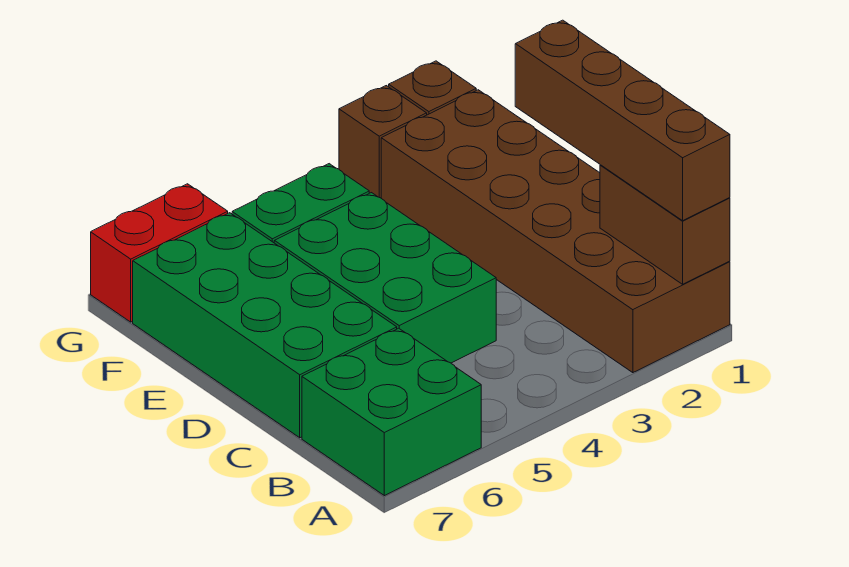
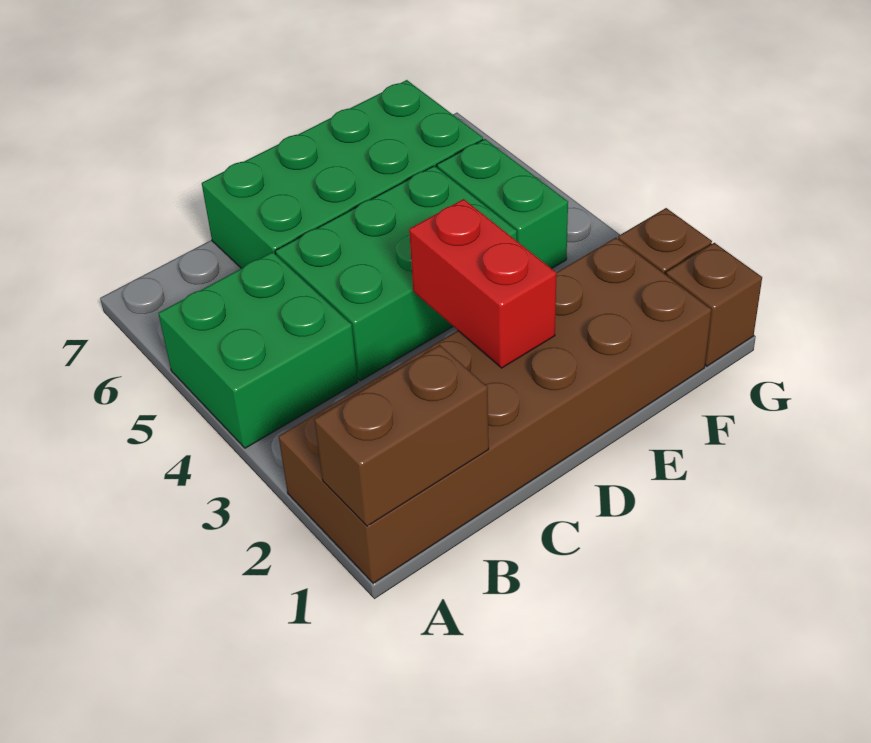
brown 1x4 brick [515,20,730,221] -> none
green 2x2 brick [302,328,481,496] -> green 2x2 brick moved to [158,252,358,448]
red 1x2 brick [91,184,228,322] -> red 1x2 brick moved to [409,199,557,368]

